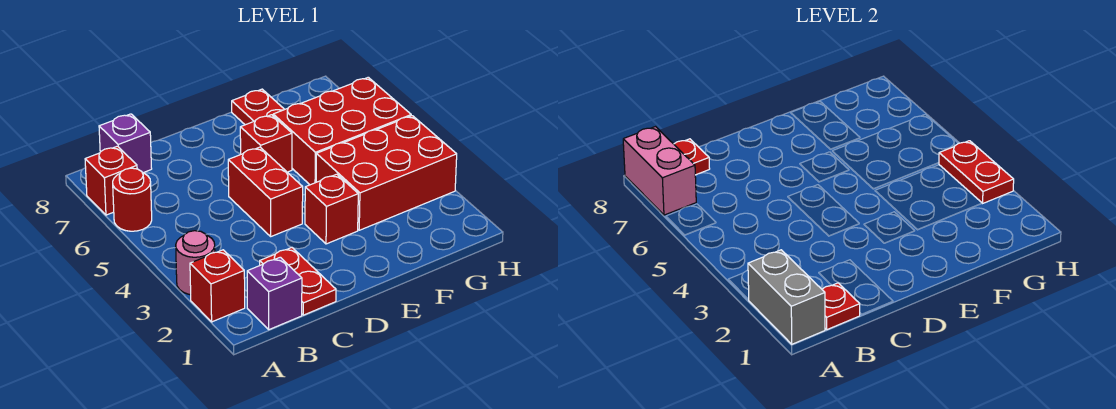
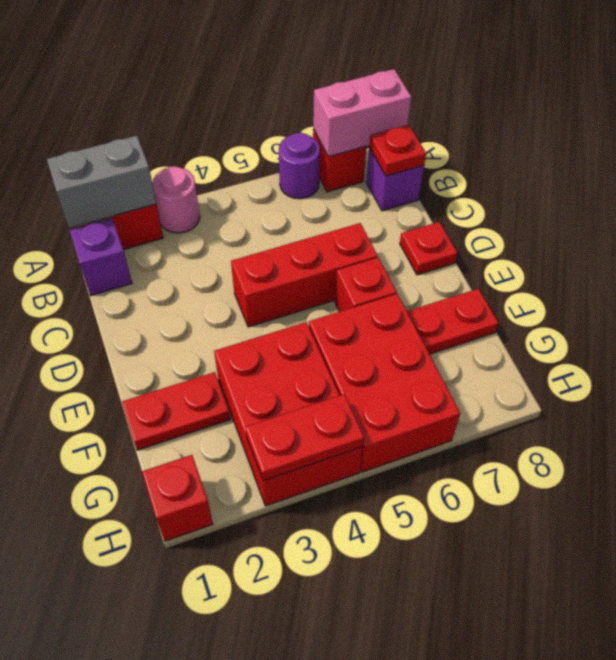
red 1x1 round brick [113,168,152,231] -> purple 1x1 round brick [279,133,320,199]
red 1x1 plate [822,283,860,330] -> red 1x1 plate moved to [400,222,457,275]
red 1x2 plate [260,247,336,315] -> red 1x2 plate moved to [122,372,230,450]
red 1x2 brick [228,147,303,236] -> red 1x3 brick [231,223,378,327]
red 1x1 brick [305,174,358,244] -> red 1x1 brick moved to [142,455,213,541]

